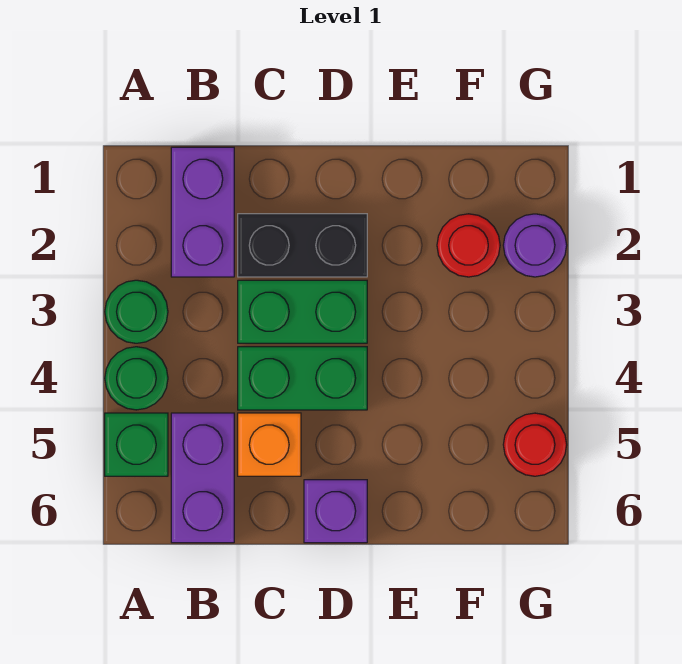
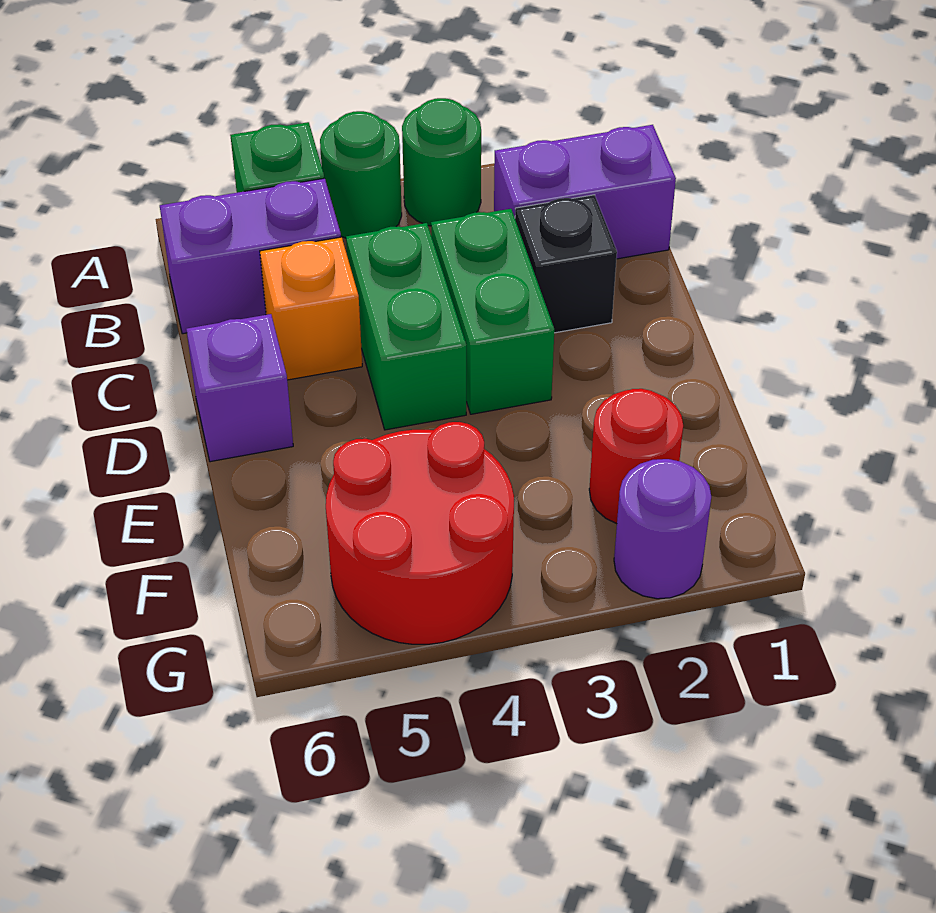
black 1x2 brick [238,214,367,277] -> black 1x1 brick [515,195,617,333]
red 1x1 round brick [503,413,567,476] -> red 2x2 round brick [326,422,514,644]

